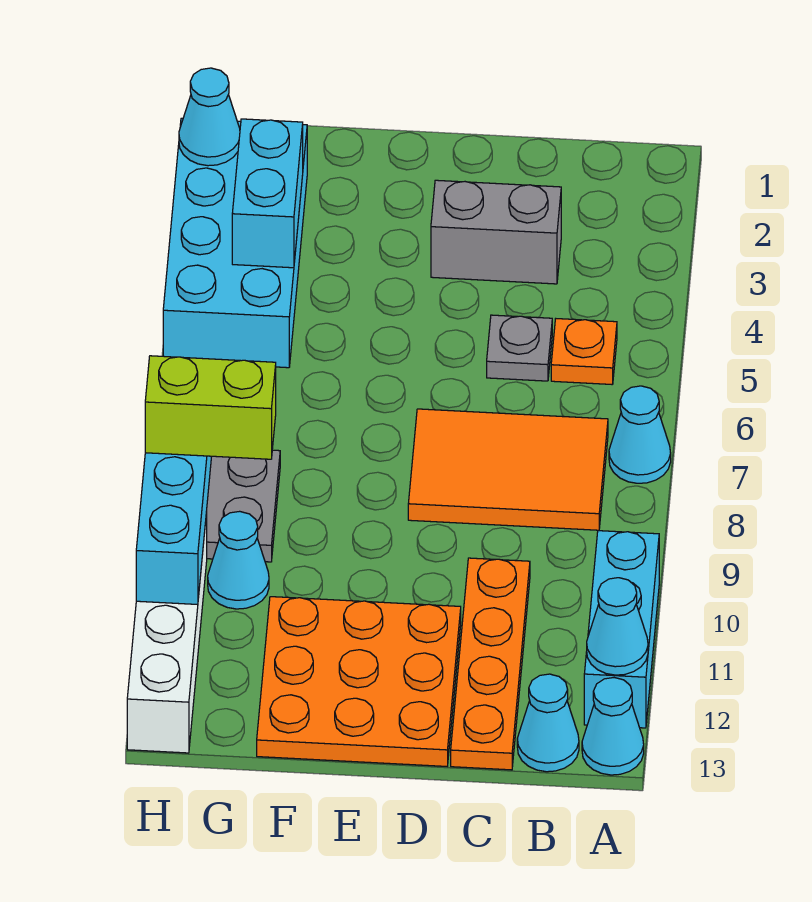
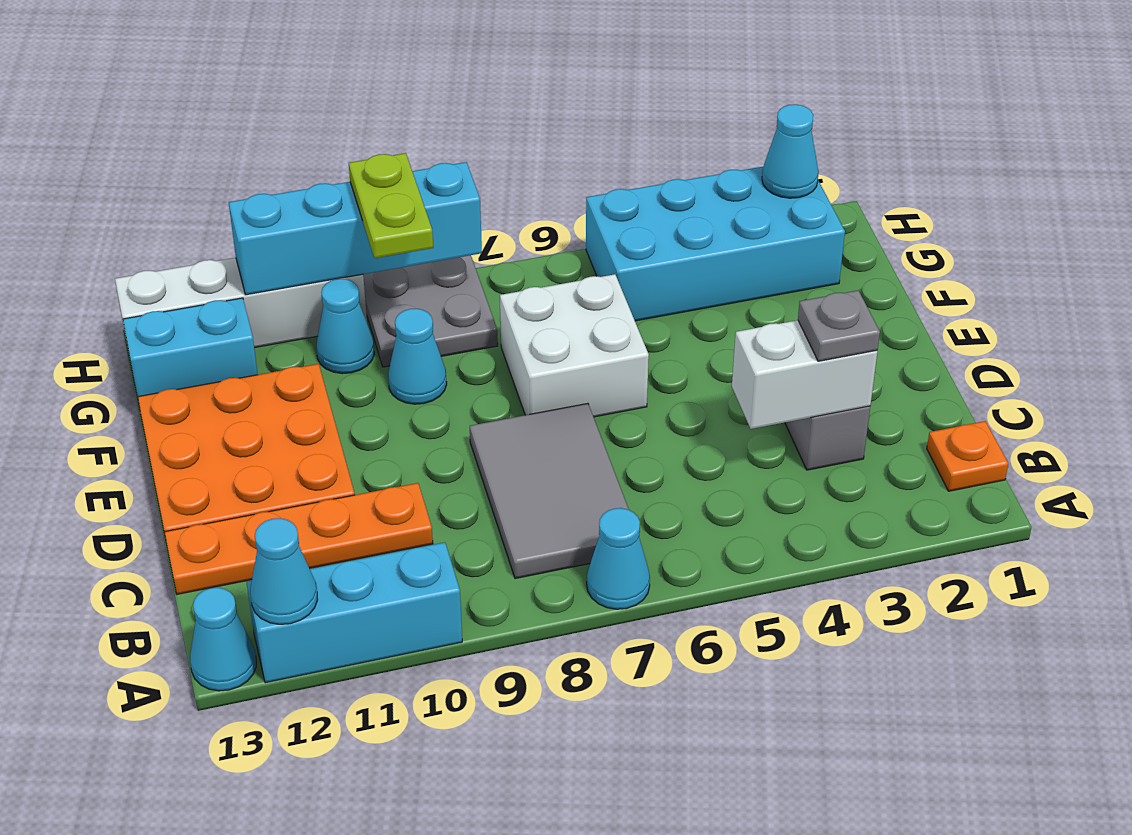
orange 1x1 plate [551,319,617,384] -> orange 1x1 plate moved to [927,421,1008,491]
orange 2x3 tile [408,409,608,530] -> grey 2x3 tile [470,403,629,579]
cyan 1x1 cone [517,674,579,772] -> cyan 1x1 cone moved to [388,309,447,404]
none -> white 1x2 brick [732,320,877,429]
grey 1x1 plate [487,315,552,381] -> grey 1x1 plate moved to [798,290,880,361]
none -> white 2x2 brick [500,274,649,417]
cyan 1x2 brick [232,119,303,268] -> cyan 1x2 brick moved to [123,298,258,397]
lime 1x2 brick [145,356,276,459] -> lime 1x2 plate [349,153,433,258]

